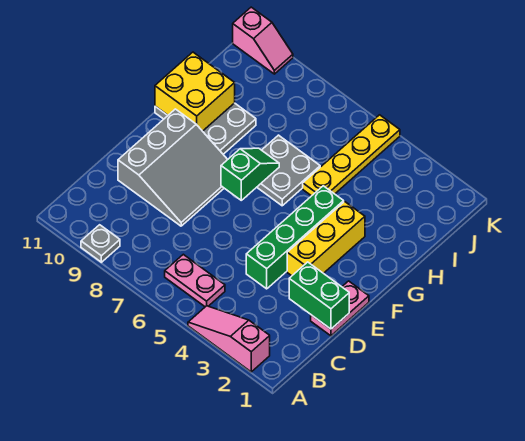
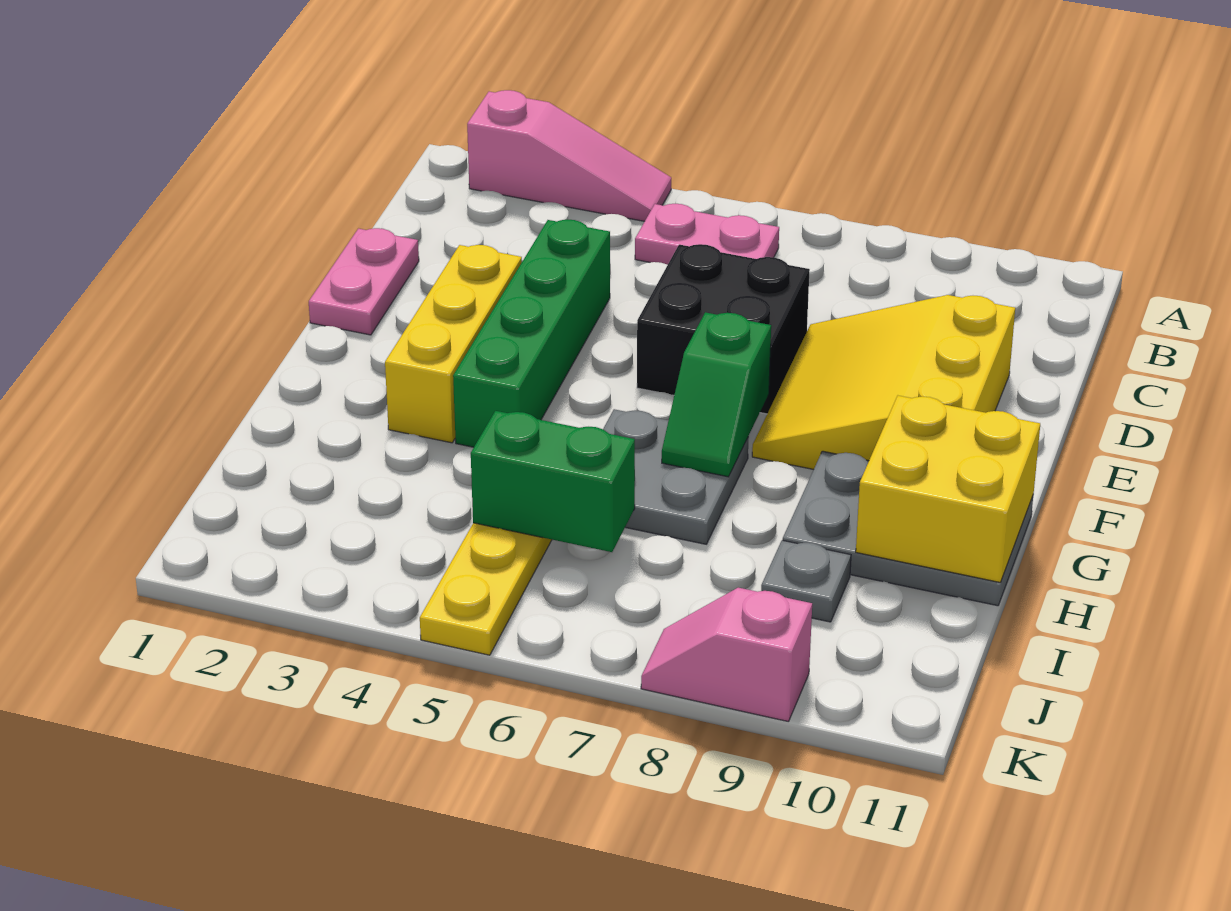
grey 1x1 plate [81,225,120,262] -> grey 1x1 plate moved to [761,540,851,622]
green 1x2 brick [289,262,349,329] -> green 1x2 brick moved to [471,411,635,552]
none -> black 2x2 brick [637,244,810,414]
grey 3x3 slope [118,109,228,226] -> yellow 3x3 slope [752,295,1015,470]
pink 1x2 slope [233,7,293,74] -> pink 1x2 slope moved to [641,588,812,722]

